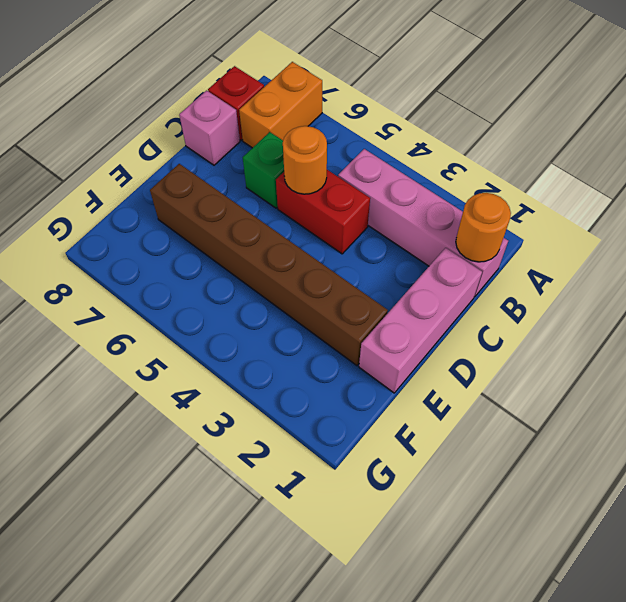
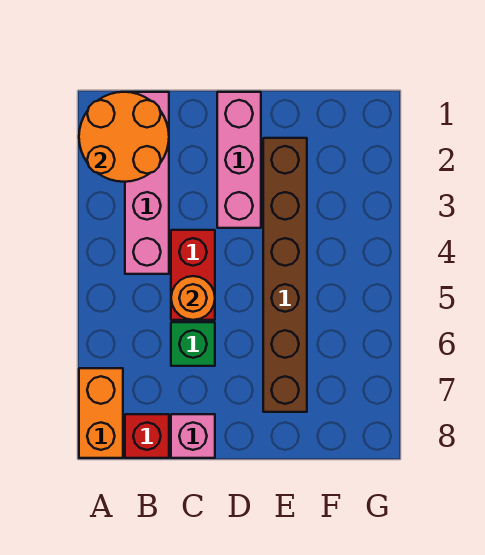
orange 1x2 brick [239,62,322,148] -> orange 1x2 brick turned to [79,368,123,458]
orange 1x1 round brick [456,193,511,262] -> orange 2x2 round brick [79,92,169,182]
pink 1x3 brick [359,248,482,393] -> pink 1x3 brick turned to [217,92,261,228]

